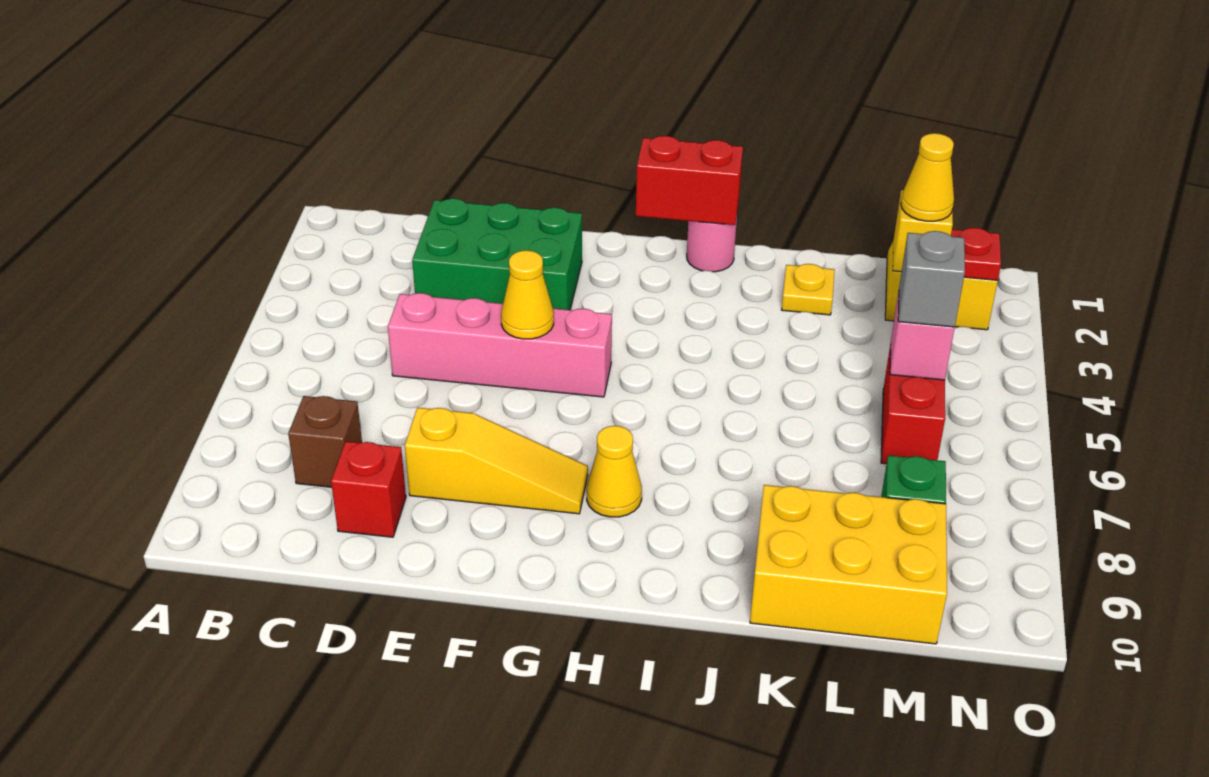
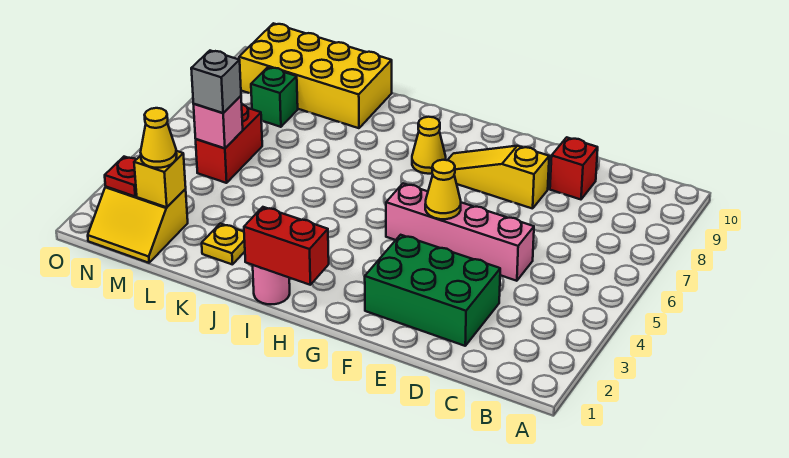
brown 1x1 brick [288,396,362,487] -> none
yellow 2x3 brick [750,485,947,644] -> yellow 2x4 brick [239,23,392,128]

